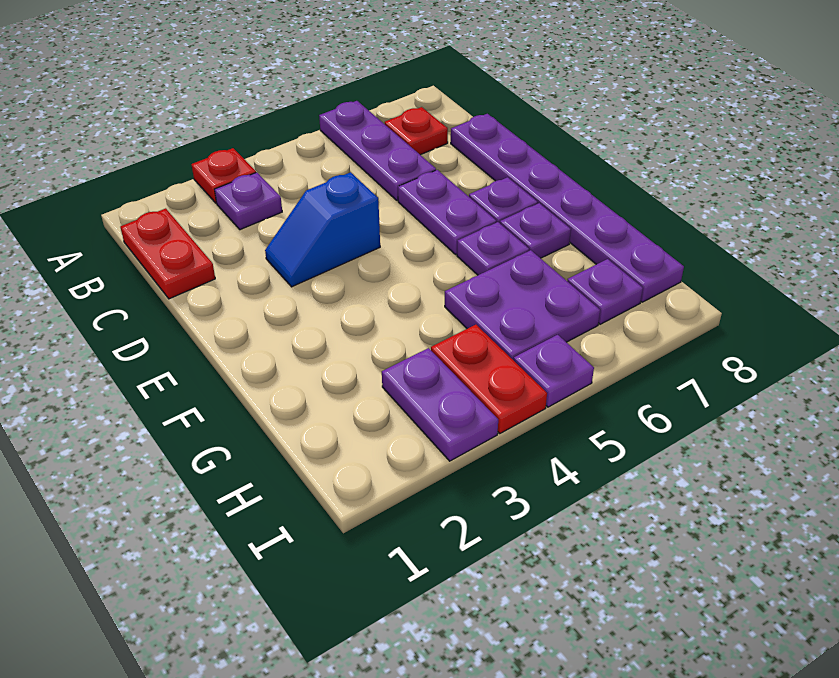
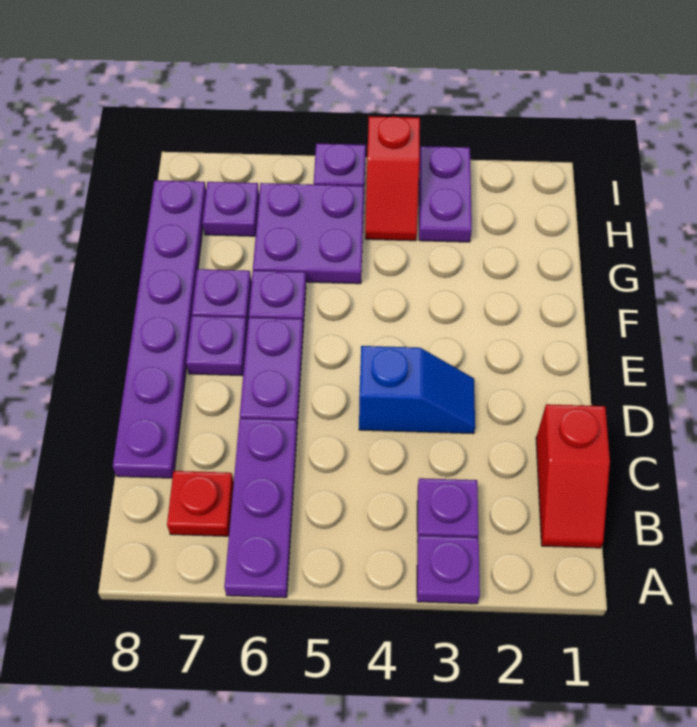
red 1x1 plate [192,148,256,203] -> purple 1x1 plate [417,536,480,604]
red 1x2 plate [120,208,215,299] -> red 1x2 slope [536,404,610,548]
red 1x2 plate [431,325,547,433] -> red 1x2 slope [365,116,420,241]

